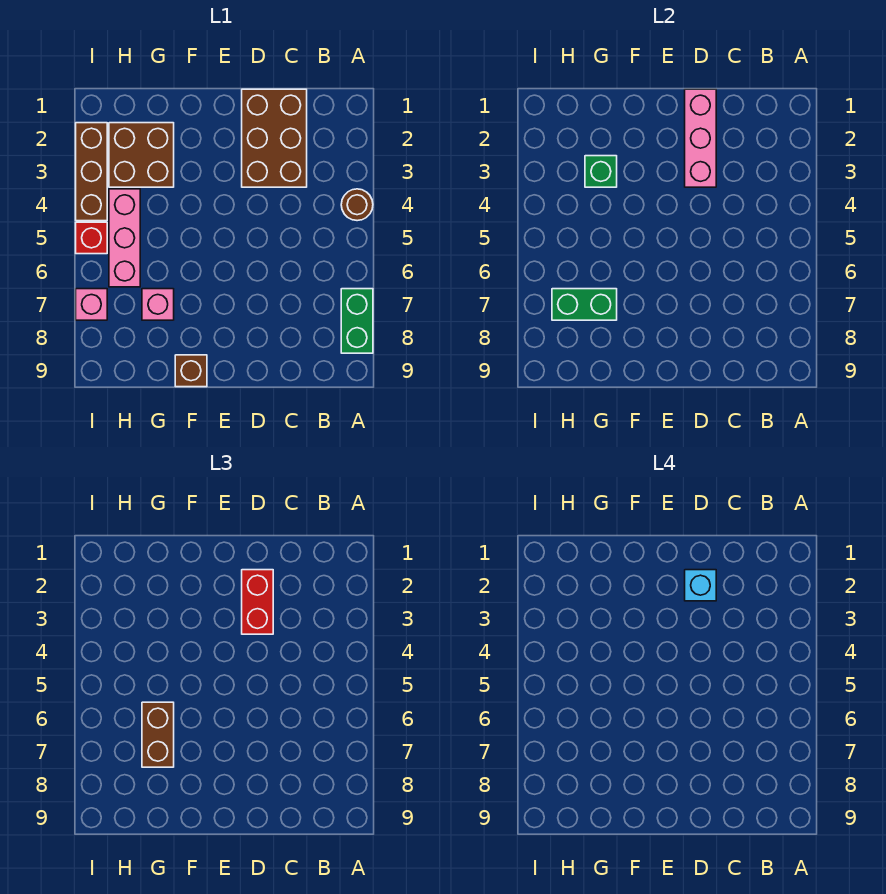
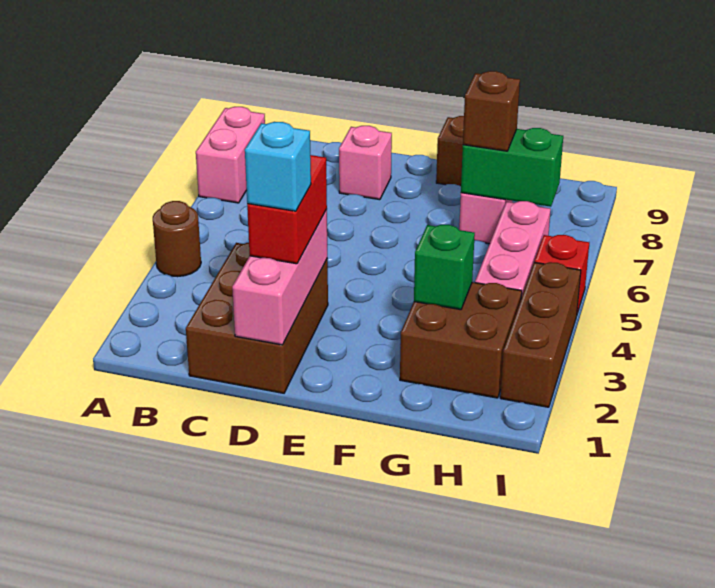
green 1x2 brick [341,289,373,353] -> pink 1x2 brick [196,107,265,203]
brown 1x2 brick [142,702,174,767] -> brown 1x1 brick [463,71,520,151]
pink 1x1 brick [76,289,107,320] -> pink 1x1 brick moved to [339,126,392,200]

